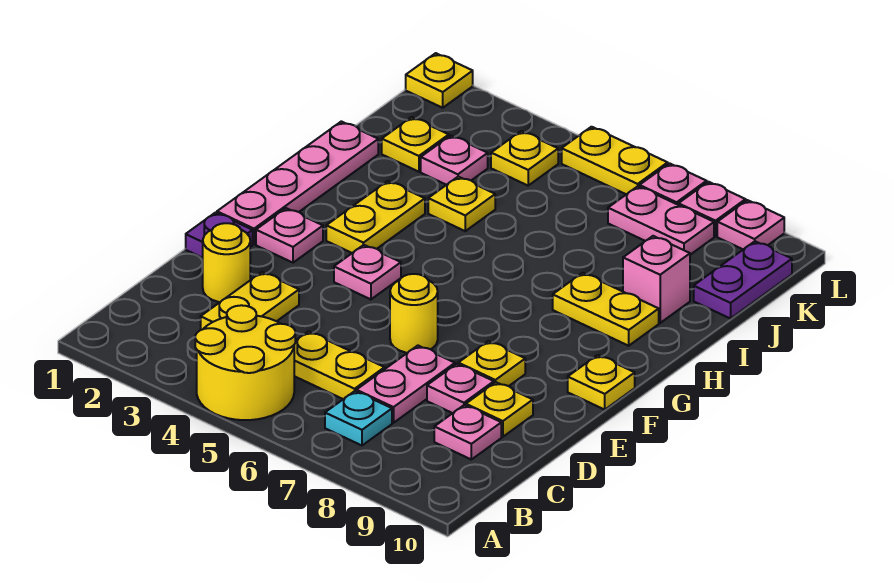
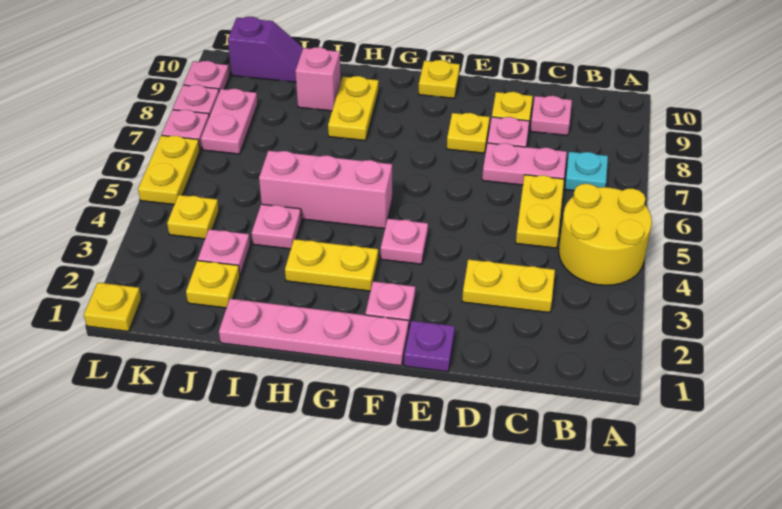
yellow 1x1 round brick [203,223,250,302] -> none
yellow 1x1 round brick [390,274,438,353] -> none
none -> pink 1x3 brick [259,151,392,229]
yellow 1x1 plate [428,177,495,231] -> pink 1x1 plate [252,204,302,249]
purple 1x2 plate [694,241,792,319] -> purple 1x2 slope [228,17,303,82]

